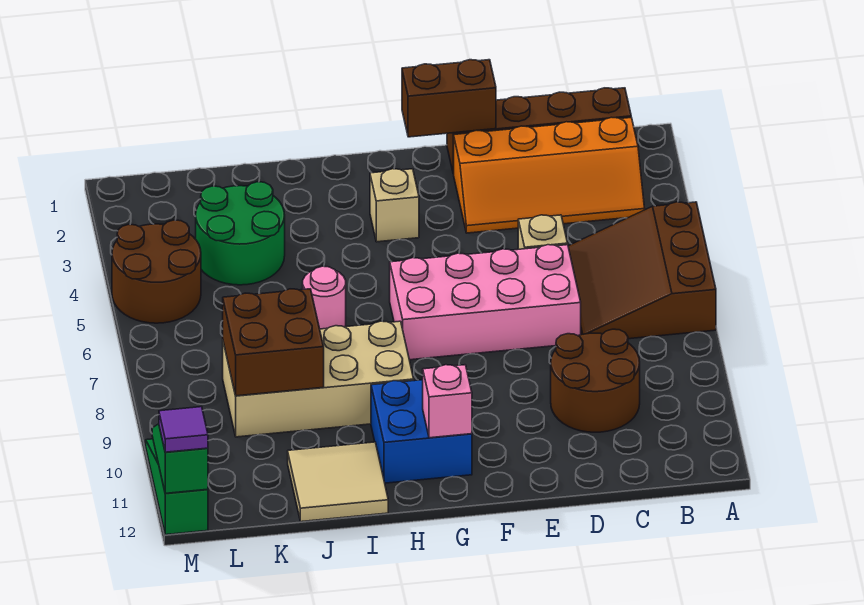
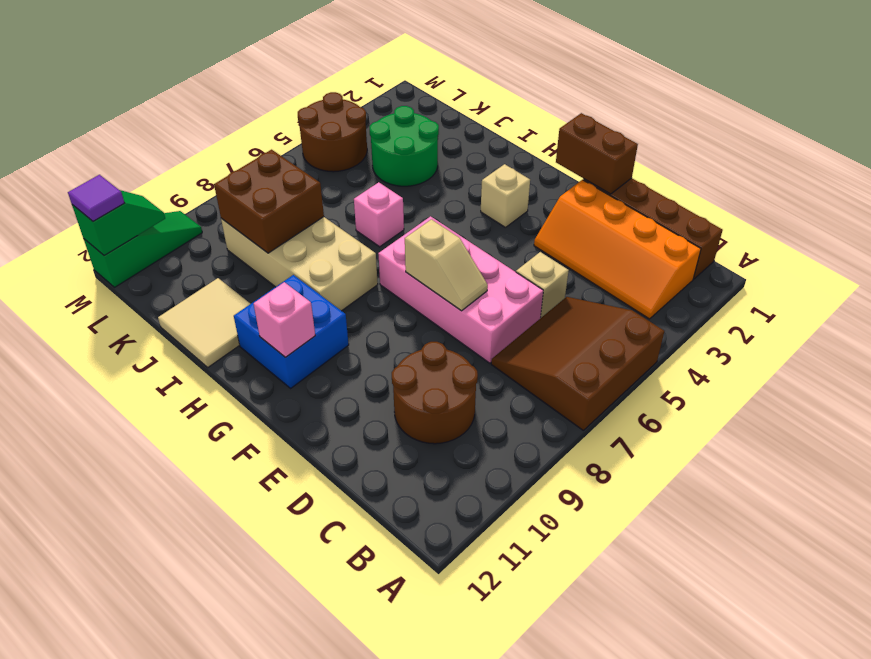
none -> tan 1x2 slope [405,219,488,311]
pink 1x1 round brick [303,266,346,329] -> pink 1x1 brick [354,182,404,247]

